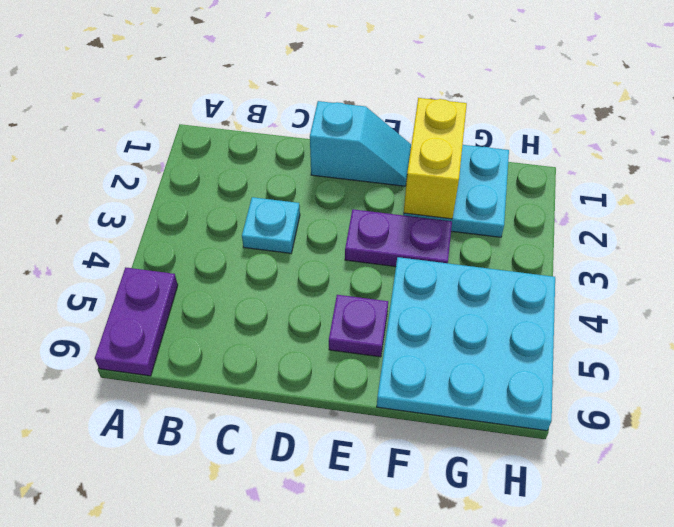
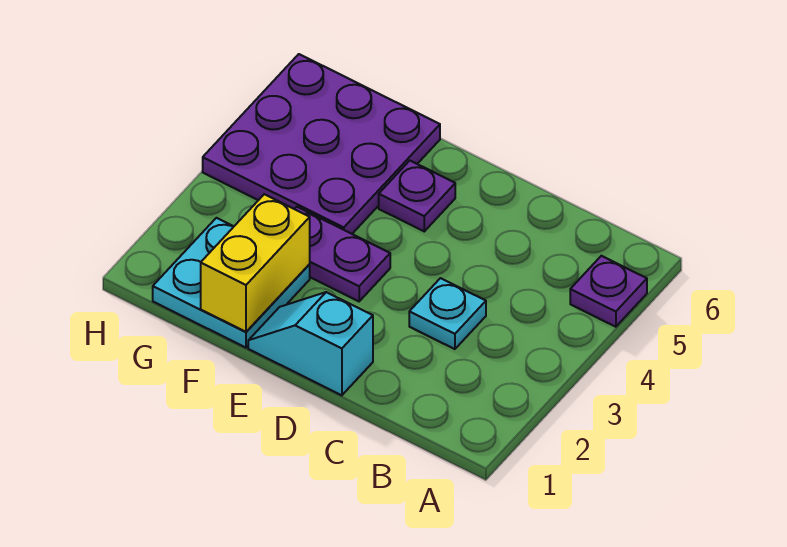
purple 1x2 plate [95,267,178,376] -> purple 1x1 plate [570,256,647,327]
cyan 3x3 plate [377,257,555,431] -> purple 3x3 plate [203,54,440,234]

